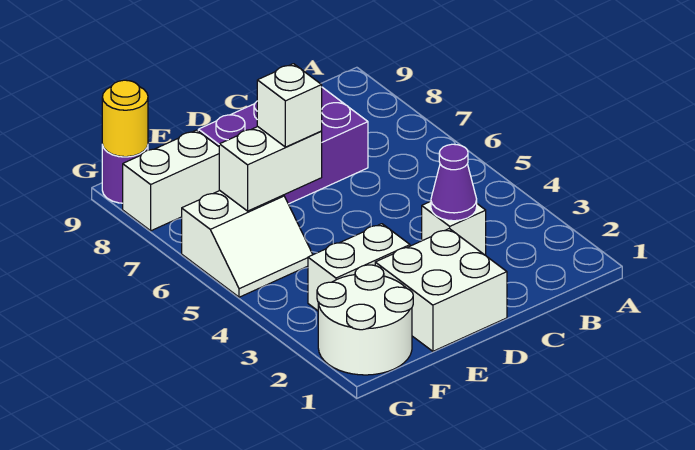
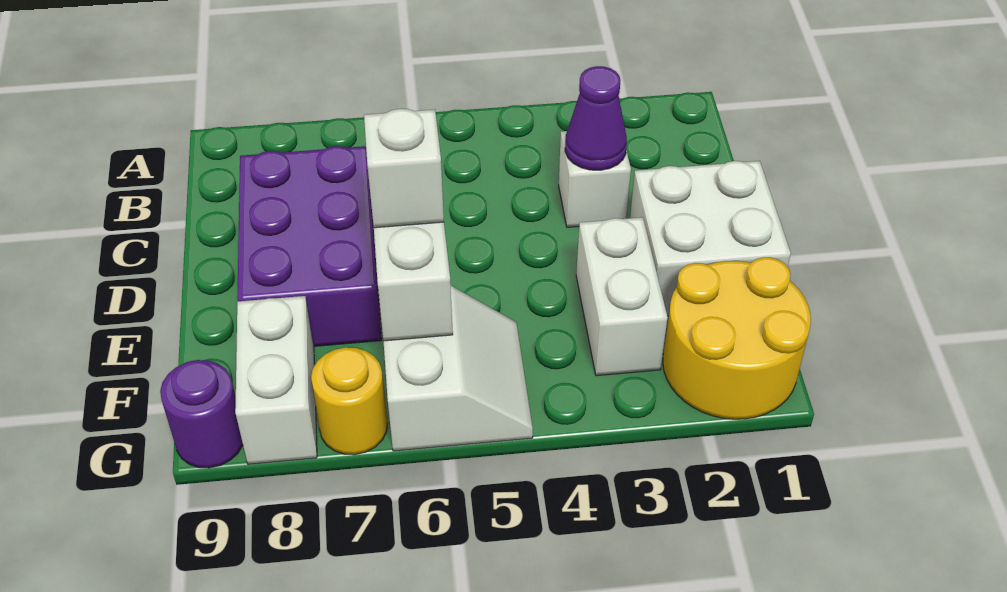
white 2x2 round brick [317,265,413,375] -> yellow 2x2 round brick [663,257,811,419]
yellow 1x1 round brick [102,80,148,157] -> yellow 1x1 round brick moved to [311,347,388,455]

